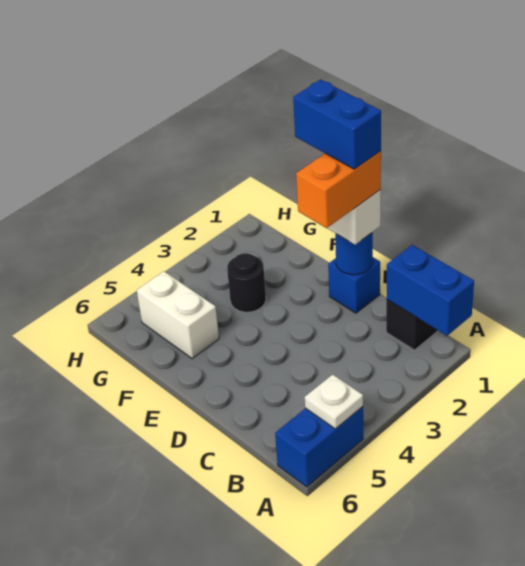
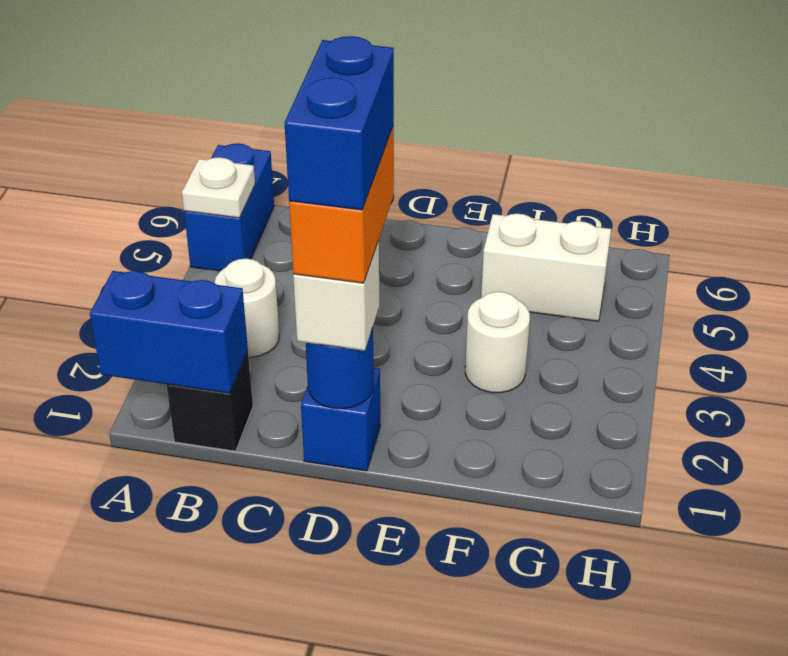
none -> white 1x1 round brick [215,259,279,358]
blue 1x2 brick [293,80,381,169] -> blue 1x2 brick turned to [284,36,394,210]
black 1x1 round brick [227,253,266,312] -> white 1x1 round brick [465,292,530,393]

